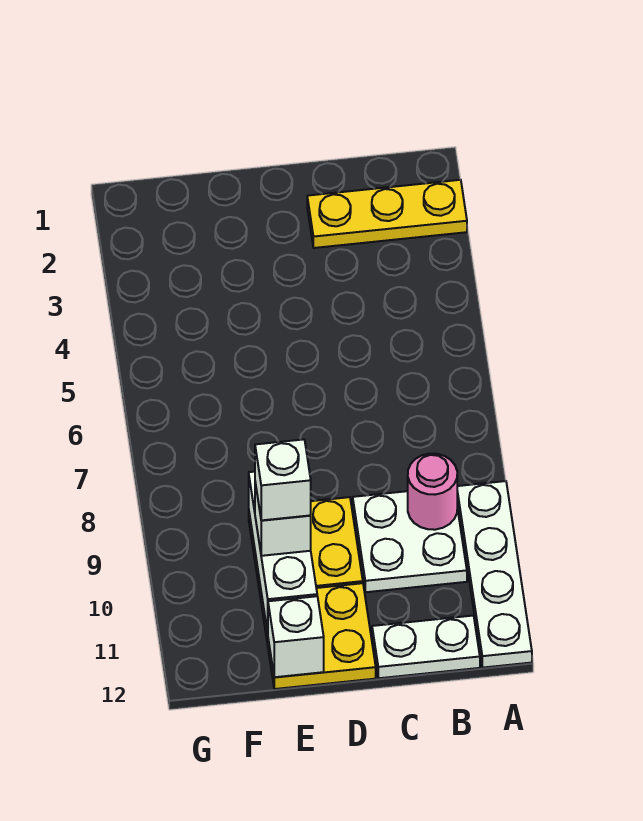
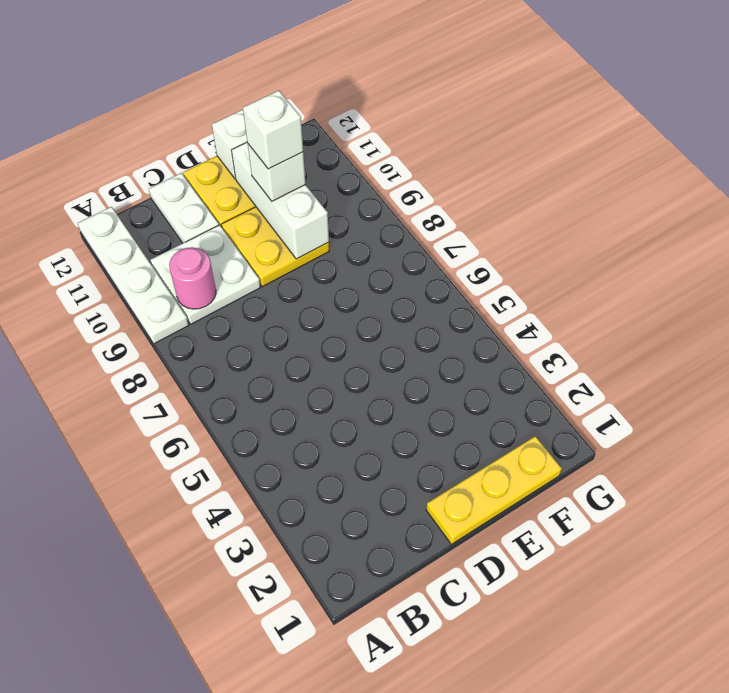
yellow 1x3 plate [307,180,467,248] -> yellow 1x3 plate moved to [426,436,562,544]
white 1x2 plate [372,616,480,678] -> white 1x2 plate turned to [149,173,219,243]

